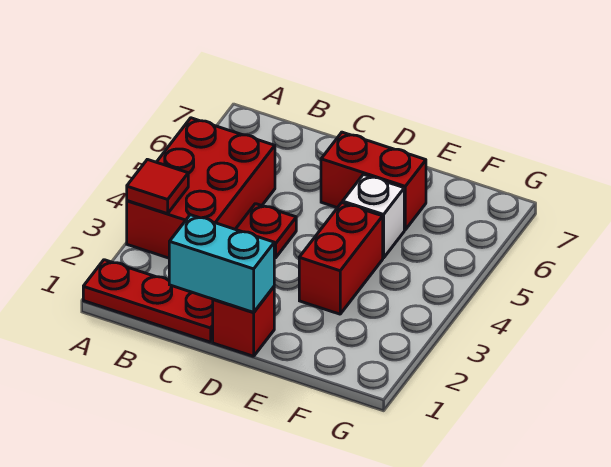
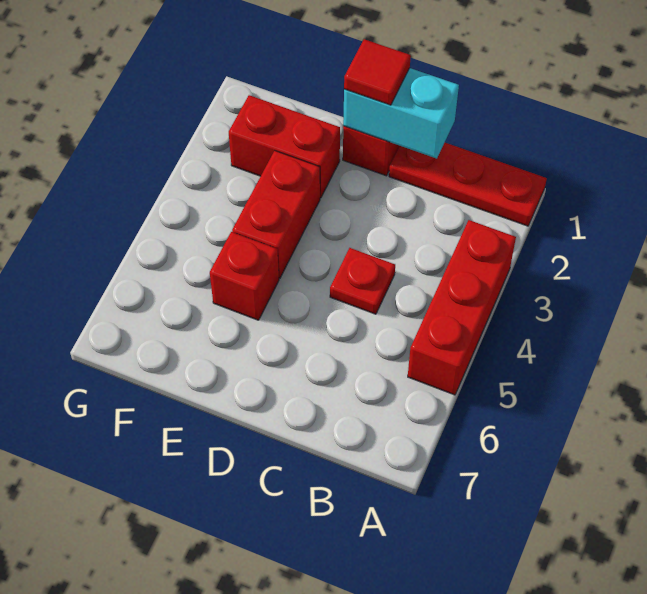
red 2x3 brick [127,118,275,258] -> red 1x3 brick [408,220,516,395]
red 1x1 tile [127,159,188,214] -> red 1x1 tile moved to [344,39,411,105]
red 1x2 brick [321,132,426,230] -> red 1x2 brick moved to [229,95,340,198]
white 1x1 brick [343,174,404,258] -> red 1x1 brick [210,232,279,320]

